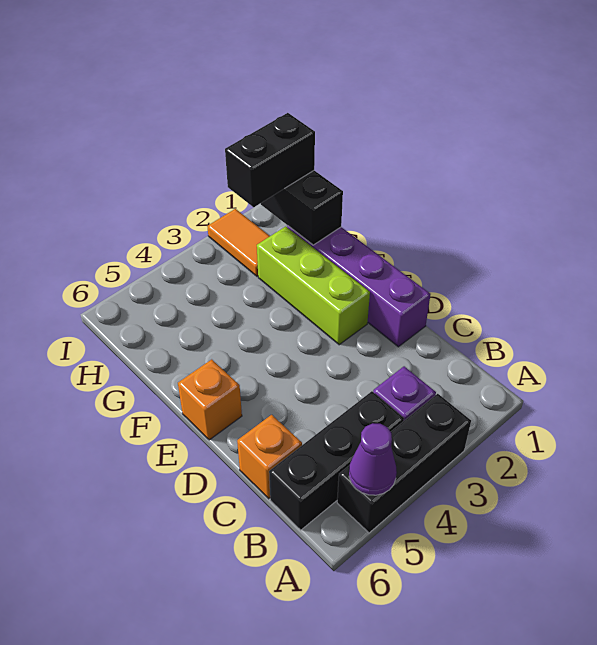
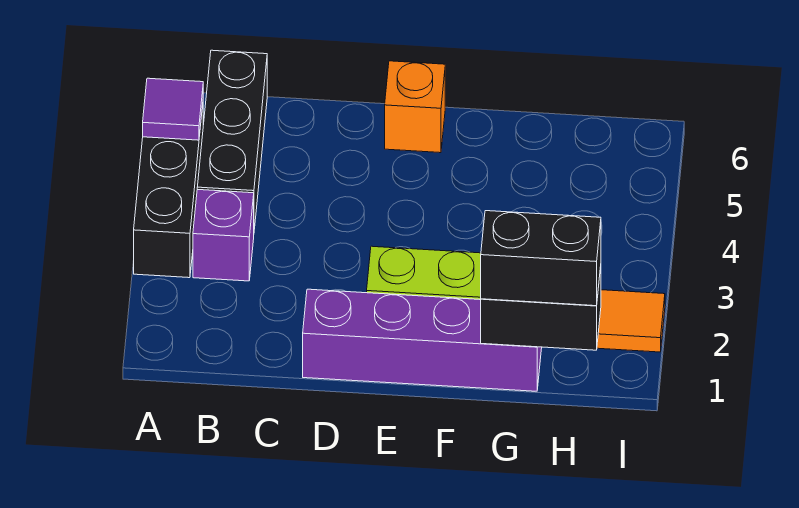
purple 1x1 cone [349,423,397,495] -> purple 1x1 tile [143,78,203,140]
orange 1x1 brick [237,415,302,499] -> none
black 1x2 brick [225,113,315,207] -> black 1x2 brick turned to [481,211,601,306]

